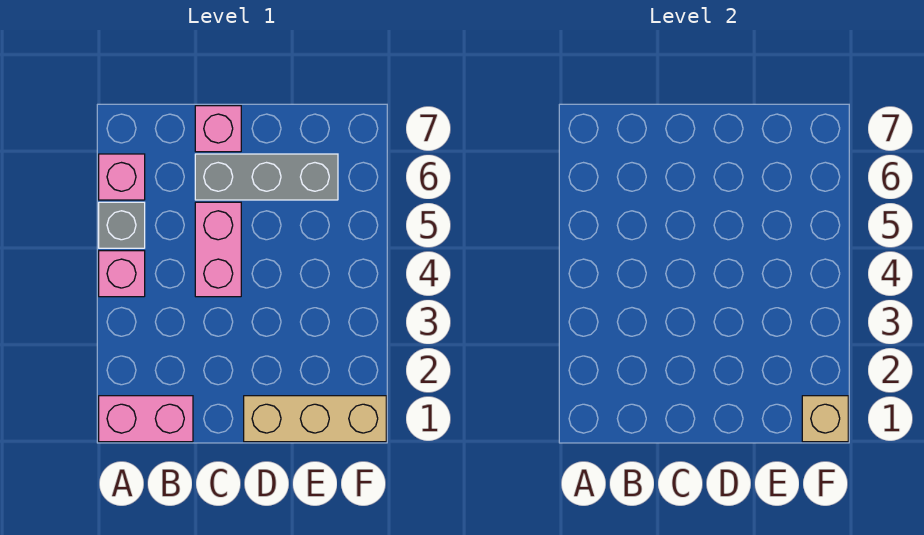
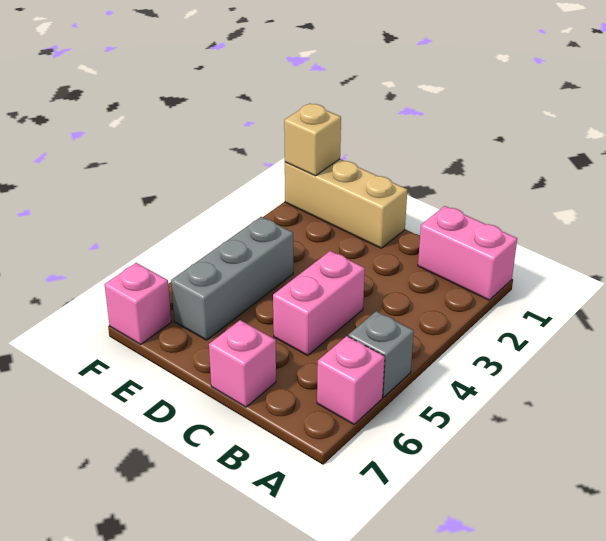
pink 1x1 brick [99,251,145,297] -> pink 1x1 brick moved to [105,263,171,344]
grey 1x3 brick [195,154,338,200] -> grey 1x3 brick turned to [171,217,293,340]

